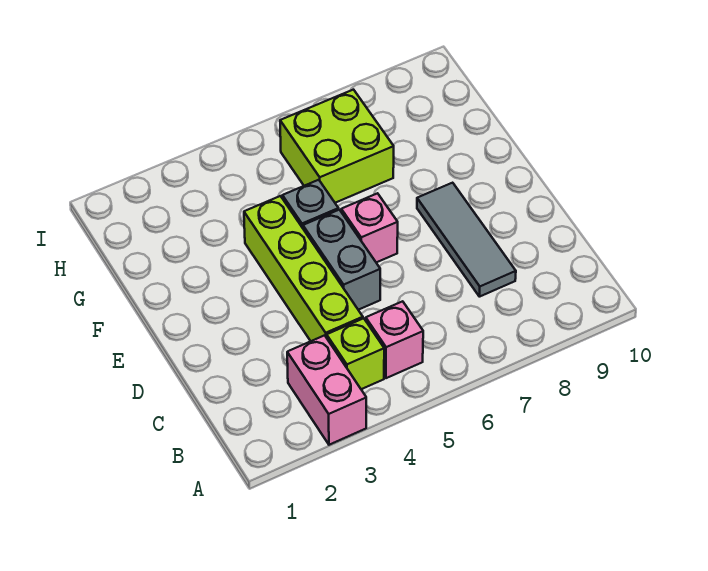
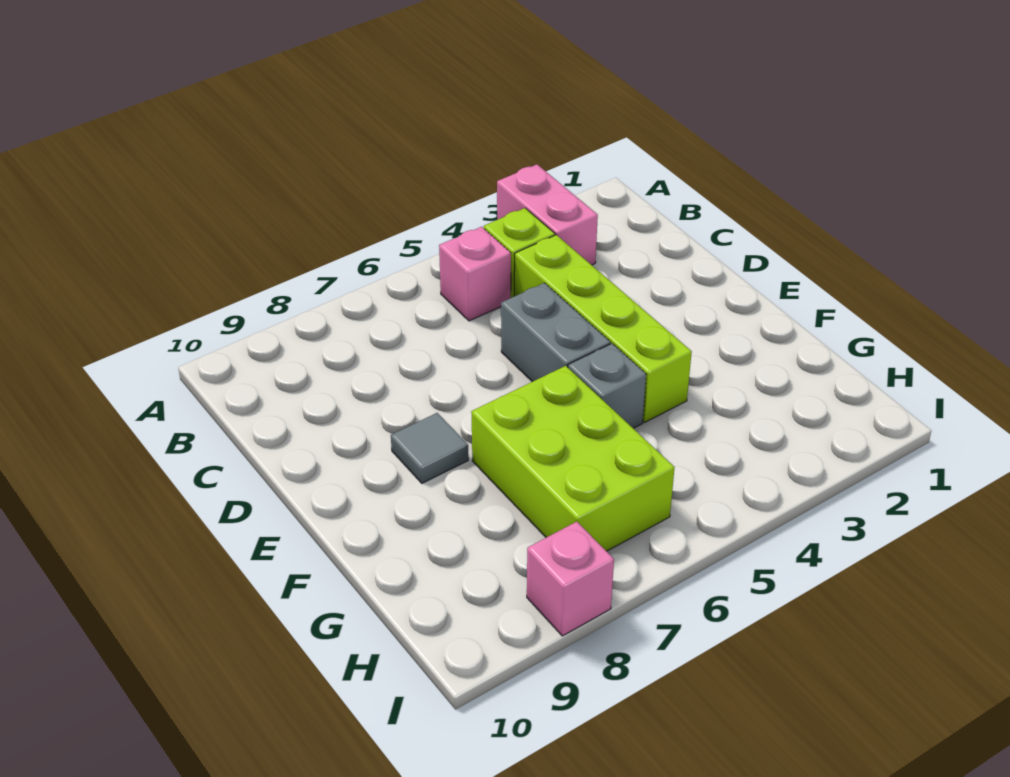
grey 1x3 tile [417,183,516,297] -> grey 1x1 tile [391,413,468,483]
pink 1x1 brick [341,193,398,262] -> pink 1x1 brick moved to [527,522,614,636]
lime 2x2 brick [280,90,394,203] -> lime 2x3 brick [471,366,675,551]

